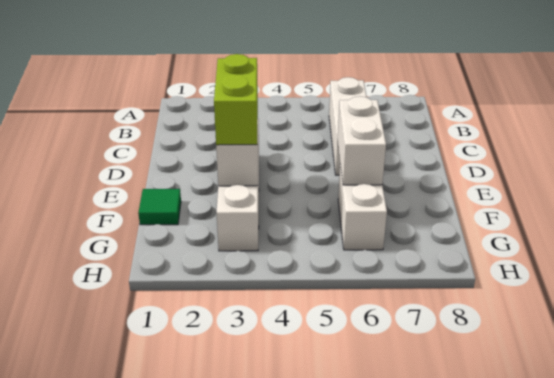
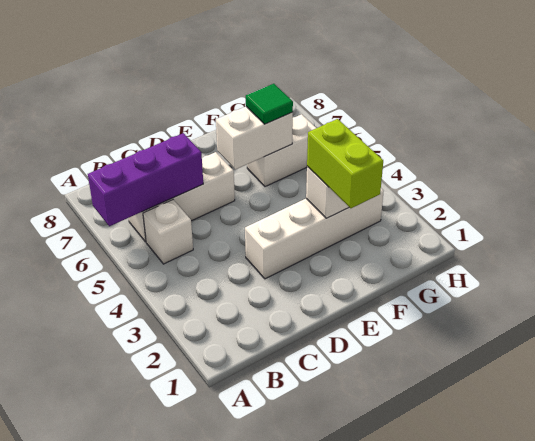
none -> purple 1x3 brick [88,133,203,226]
none -> white 1x1 brick [143,200,193,264]
lime 1x2 brick [214,54,258,145] -> lime 1x2 brick turned to [307,119,383,208]
green 1x1 tile [138,189,181,225] -> green 1x1 tile moved to [246,84,293,124]

